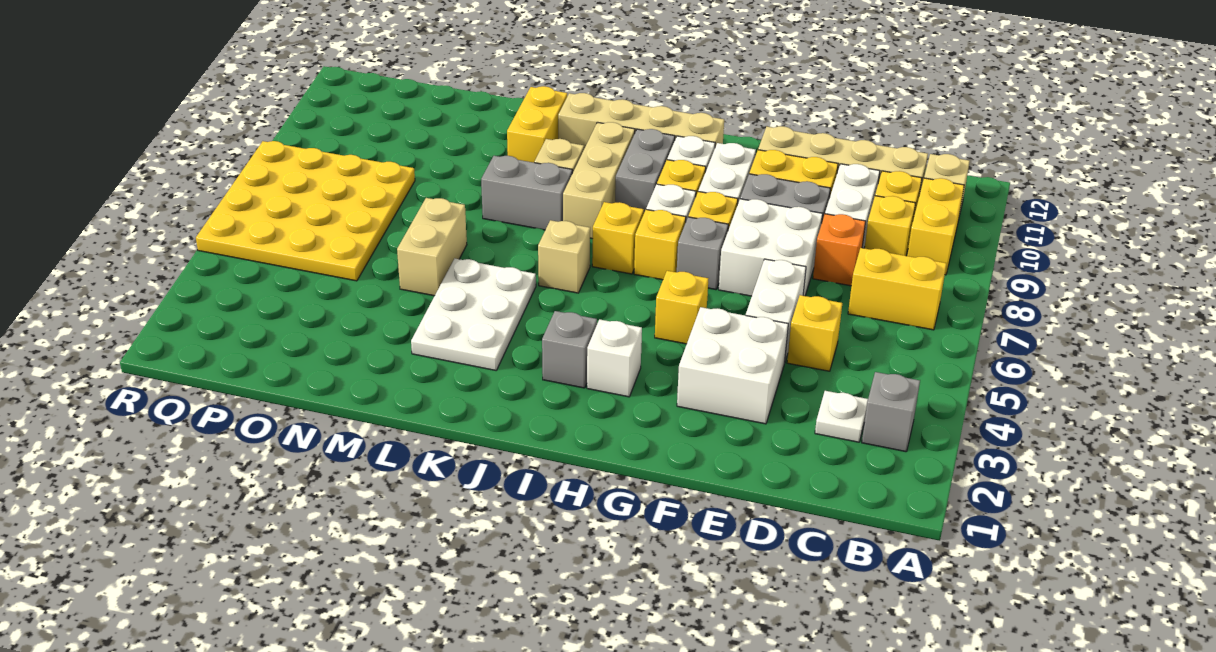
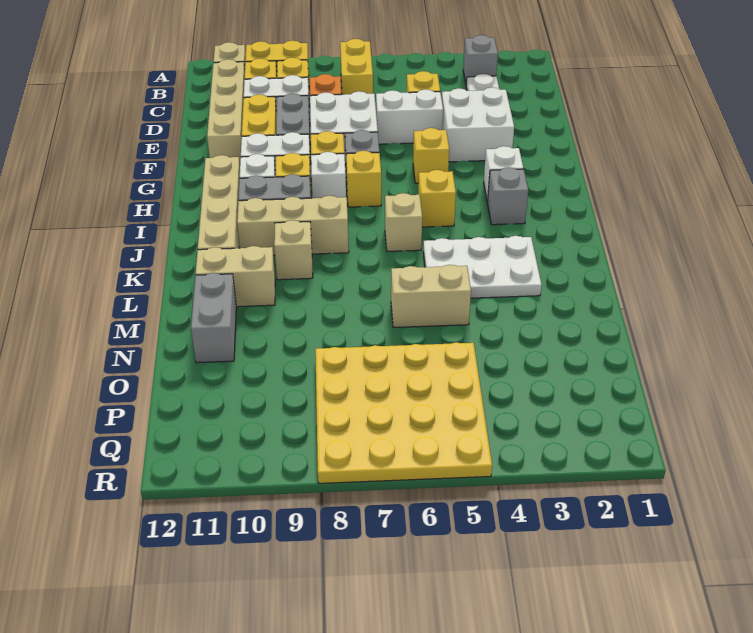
yellow 1x1 brick [592,202,644,274] -> yellow 1x1 brick moved to [418,170,456,227]
grey 1x2 brick [481,156,572,230] -> grey 1x2 brick moved to [191,273,237,363]
yellow 1x2 brick [507,86,567,163] -> tan 1x2 brick [196,246,275,307]

